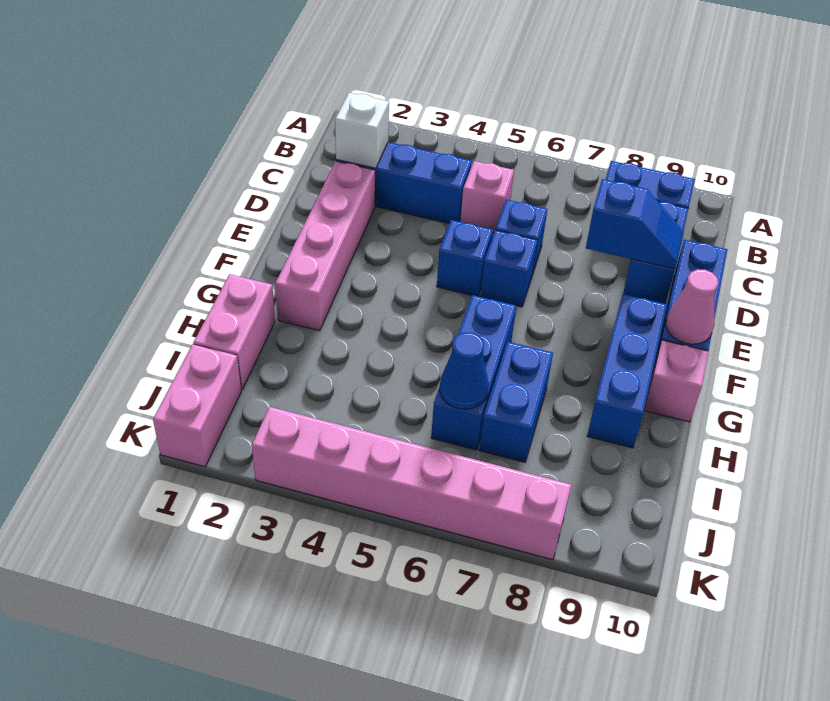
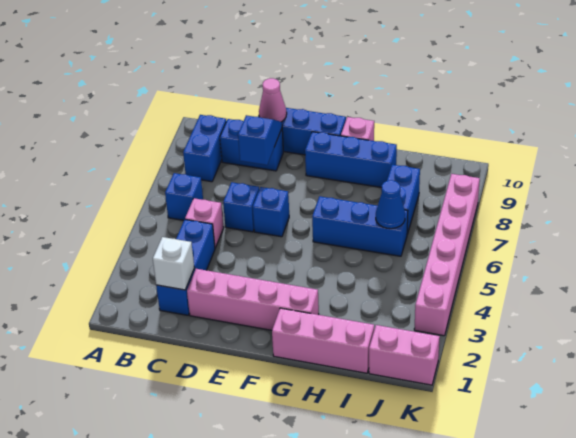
blue 1x1 brick [437,220,493,296] -> blue 1x1 brick moved to [165,173,203,220]
pink 1x1 cone [666,269,718,344] -> pink 1x1 cone moved to [259,78,287,122]
pink 1x2 brick [193,274,275,390] -> pink 1x3 brick [272,308,374,373]
blue 1x2 brick [479,342,553,462] -> blue 1x2 brick turned to [387,165,420,234]

